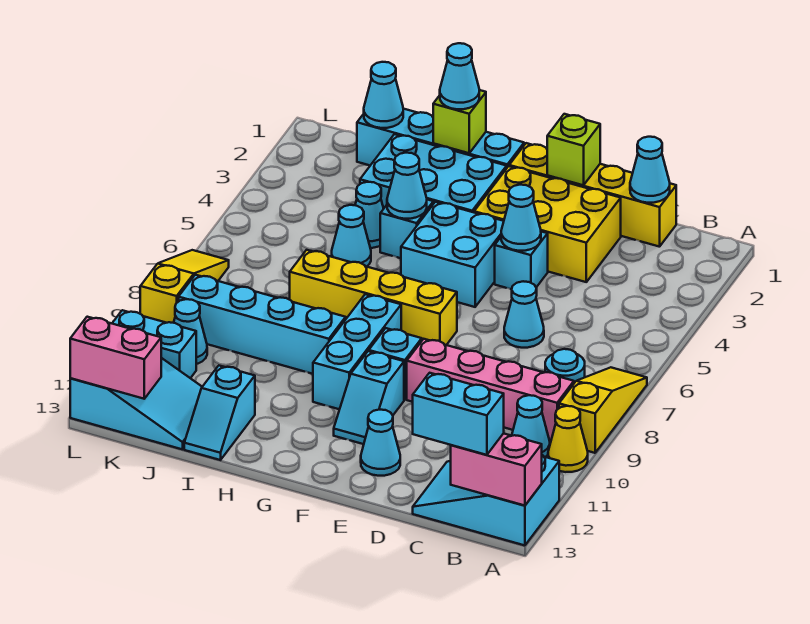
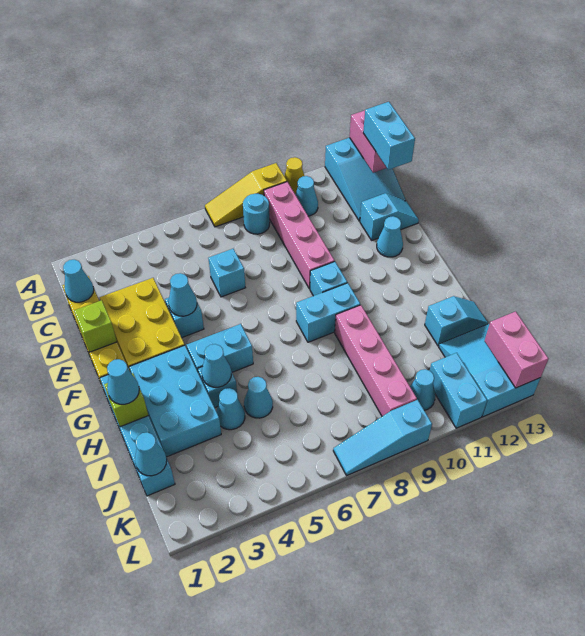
cyan 1x1 cone [504,281,544,348] -> cyan 1x1 brick [208,249,245,297]
cyan 2x2 brick [401,202,504,307] -> cyan 1x2 brick [187,324,253,372]
yellow 1x4 brick [290,250,457,345] -> none
cyan 1x2 slope [334,351,404,444] -> cyan 1x2 slope moved to [360,193,419,240]
cyan 1x3 brick [313,294,401,409] -> cyan 1x2 brick [296,283,360,342]
cyan 1x4 brick [179,275,346,374] -> pink 1x4 brick [335,305,417,416]
yellow 1x3 slope [140,250,229,323] -> cyan 1x3 slope [333,400,432,476]

